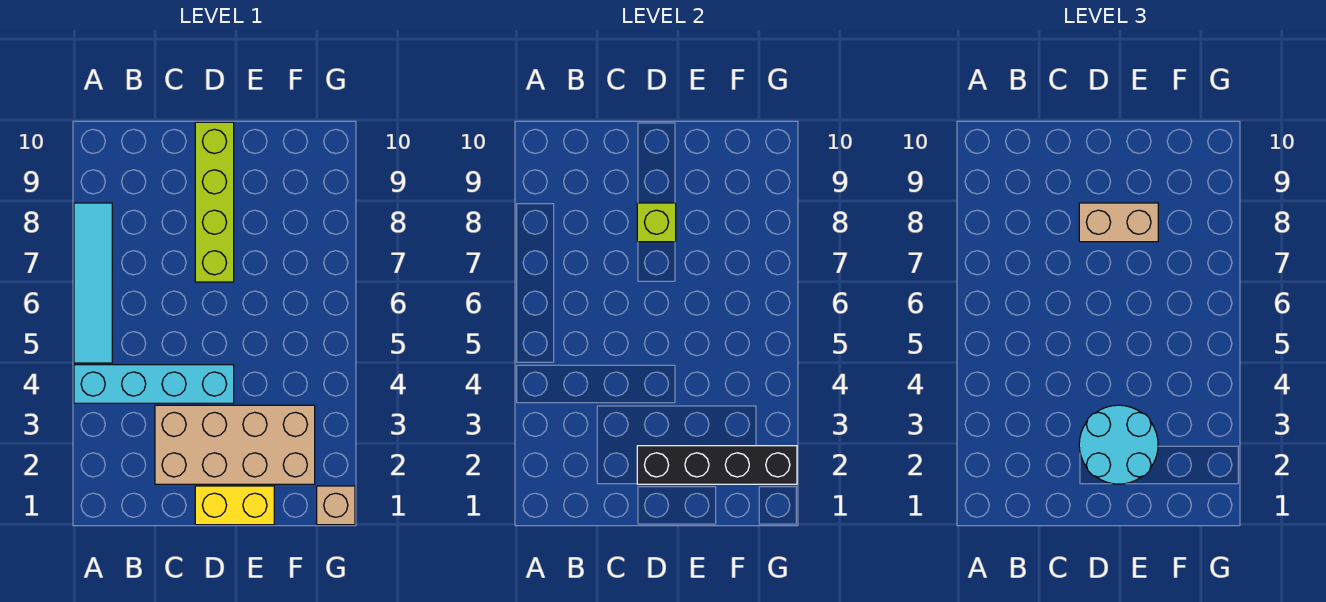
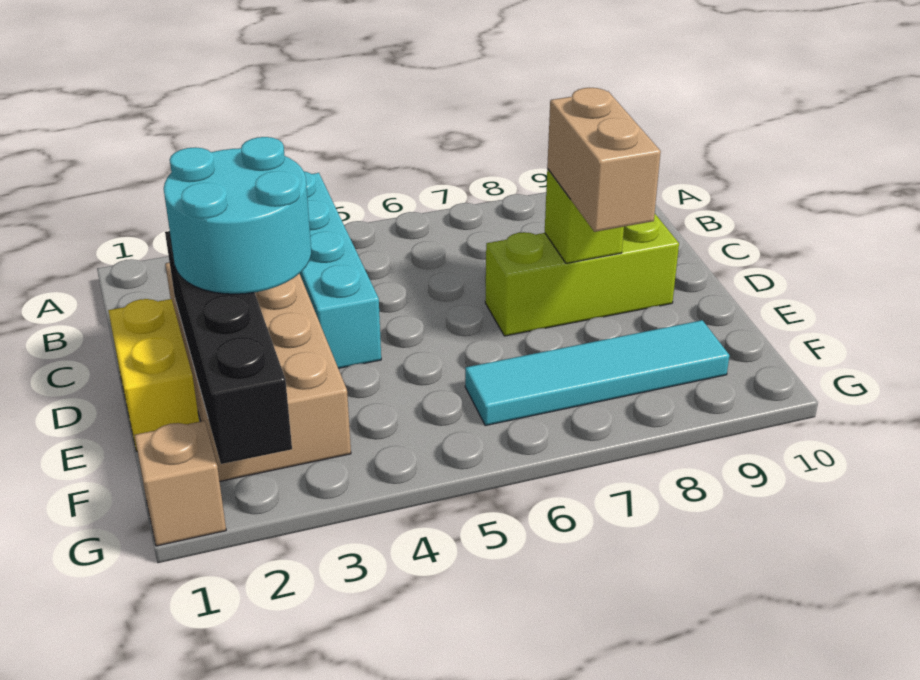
cyan 1x4 tile [74,203,112,363] -> cyan 1x4 tile moved to [465,320,730,426]
lime 1x4 brick [195,122,234,282] -> lime 1x3 brick [485,214,679,336]

